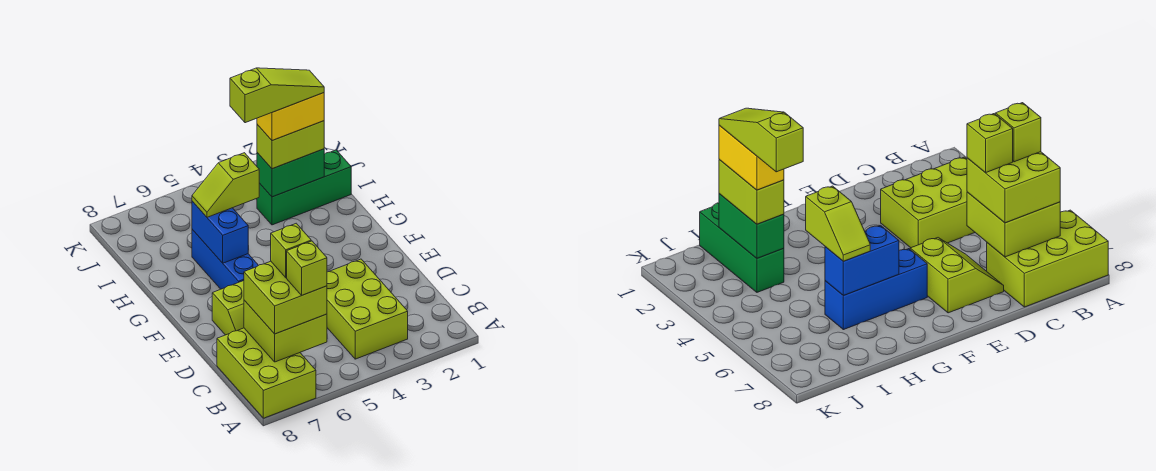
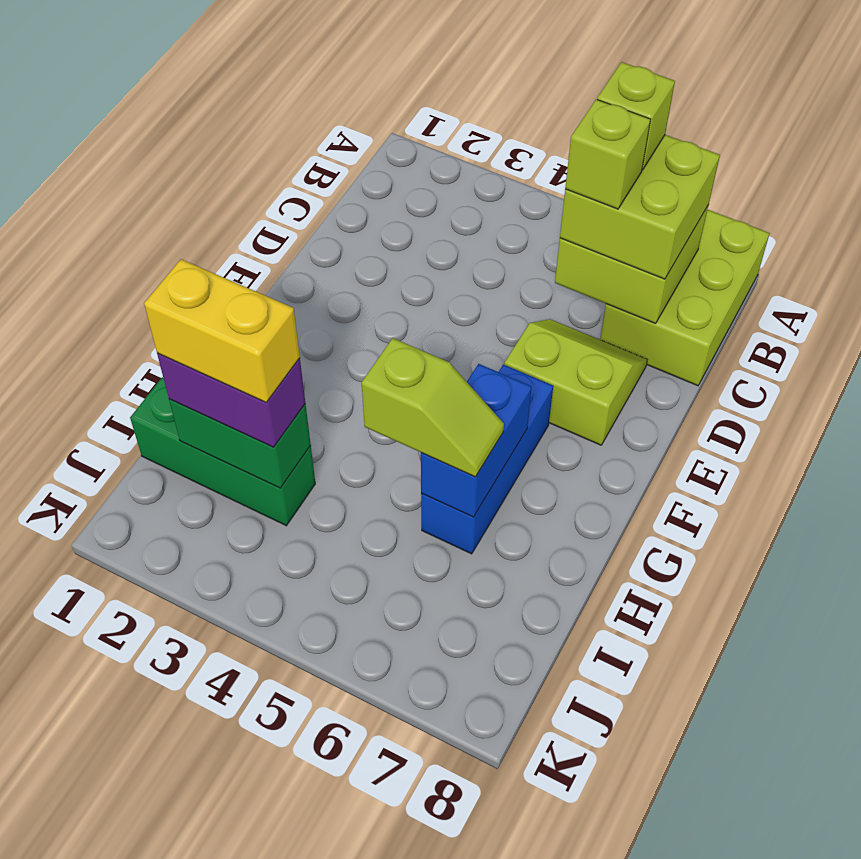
lime 2x3 brick [327,259,408,359] -> none
lime 1x2 brick [257,121,324,169] -> purple 1x2 brick [157,353,305,447]
lime 1x3 slope [230,68,324,123] -> none

